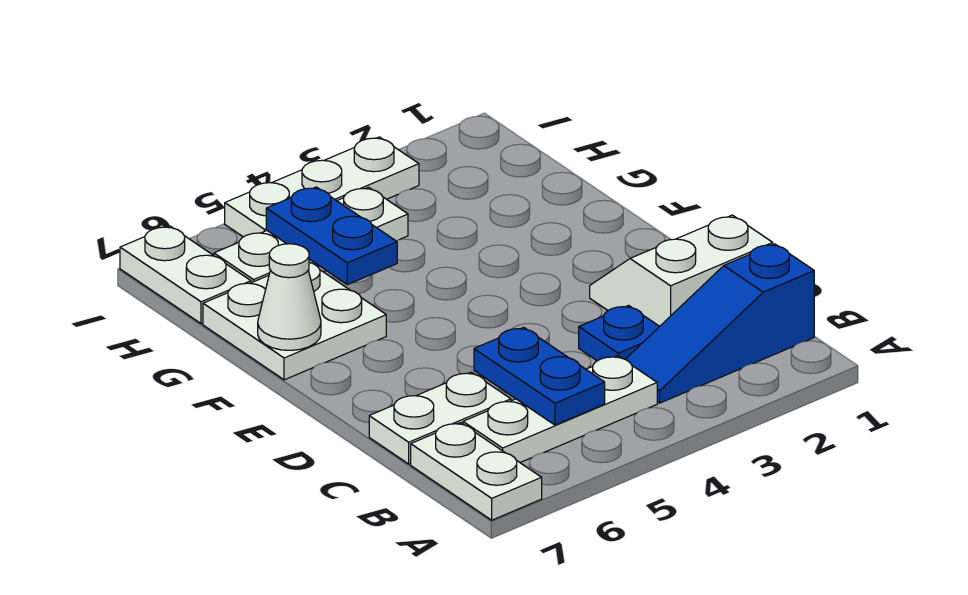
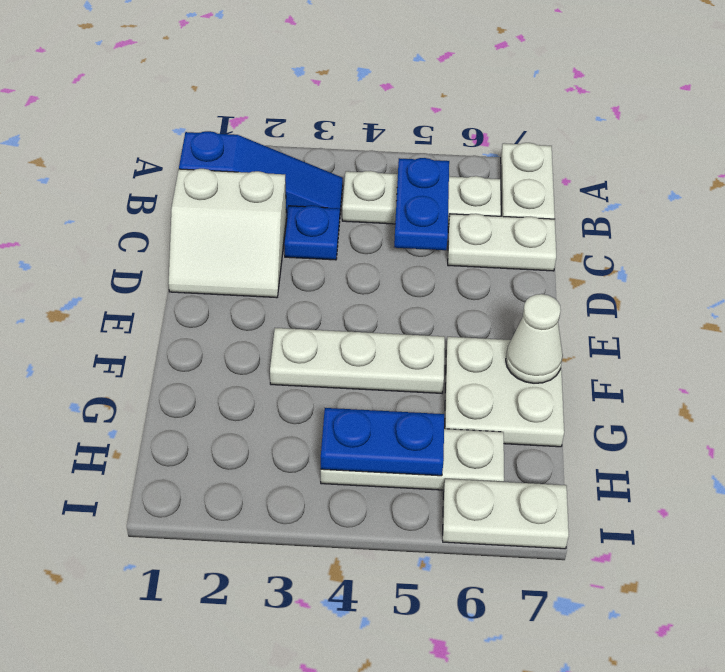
blue 1x2 plate [266,187,397,285] -> blue 1x2 plate turned to [321,408,444,476]
white 1x2 plate [120,226,251,324] -> white 1x2 plate turned to [443,479,569,549]
white 1x3 plate [225,137,419,237] -> white 1x3 plate moved to [270,328,445,393]

